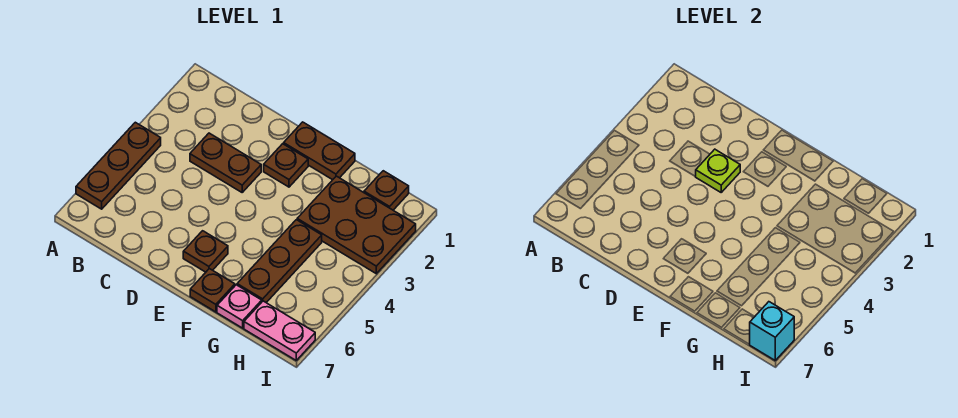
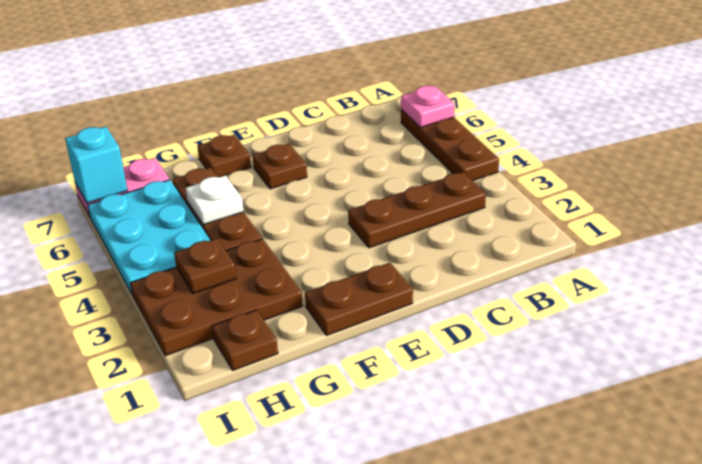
brown 1x2 plate [190,133,261,192] -> brown 1x3 plate [348,172,486,248]
lime 1x1 plate [696,149,740,192] -> none
brown 1x1 plate [264,144,308,187] -> brown 1x1 plate moved to [174,239,236,293]
none -> white 1x1 plate [186,175,244,225]
pink 1x1 plate [217,285,262,328] -> pink 1x1 plate moved to [401,86,455,128]
none -> cyan 2x3 plate [88,180,210,295]

